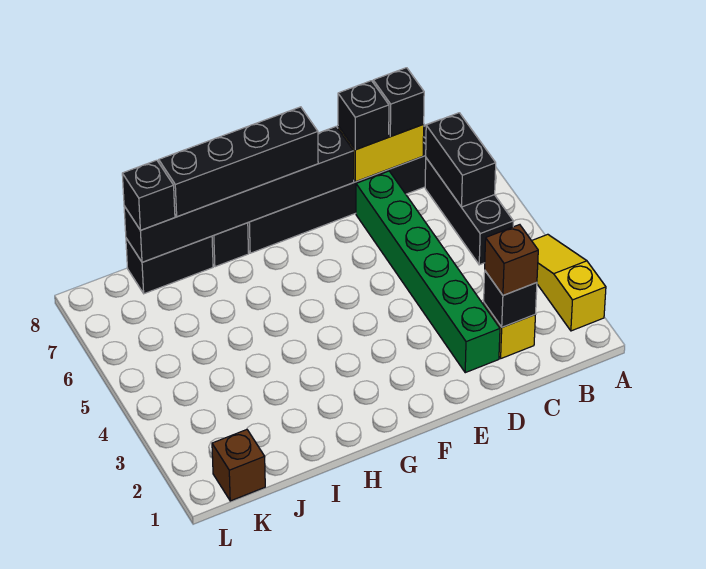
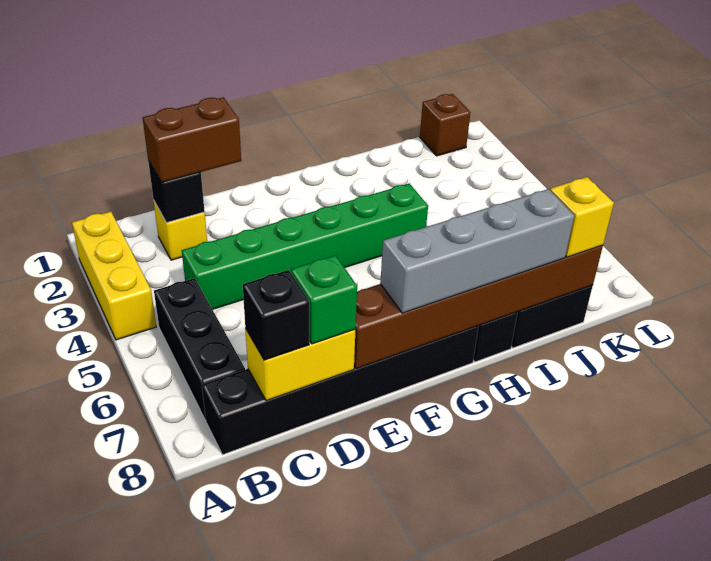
yellow 1x3 slope [532,234,606,331] -> yellow 1x3 brick [72,212,156,340]
black 1x2 brick [426,113,496,207] -> none
brown 1x1 brick [485,225,538,295] -> brown 1x2 brick [143,97,241,182]
green 1x6 brick [356,171,500,373] -> green 1x6 brick turned to [182,183,428,309]
black 1x1 brick [338,81,389,150] -> green 1x1 brick [291,255,357,344]
black 1x6 brick [124,127,354,262] -> brown 1x6 brick [354,245,603,369]
black 1x4 brick [159,107,318,217] -> grey 1x4 brick [380,189,574,313]
black 1x1 brick [122,160,175,230] -> yellow 1x1 brick [550,177,614,257]

